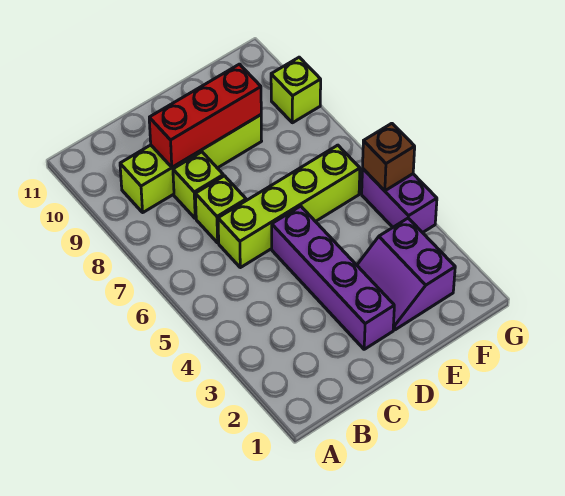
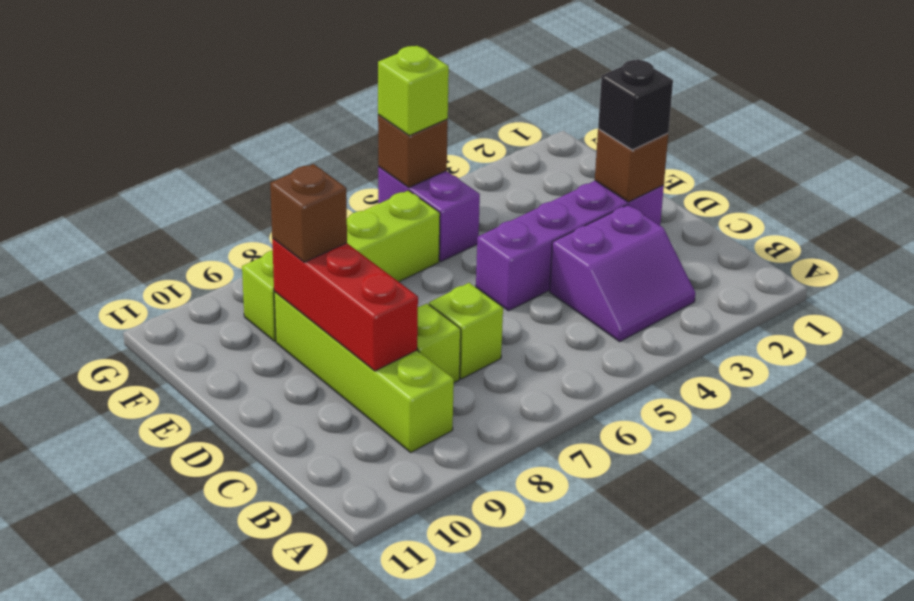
lime 1x4 brick [218,145,360,268] -> lime 1x4 brick turned to [242,190,440,341]
none -> brown 1x1 brick [595,129,668,202]
none -> black 1x1 brick [598,59,673,150]
purple 2x2 slope [357,218,455,330] -> purple 2x2 slope moved to [550,205,695,342]
none -> brown 1x1 brick [270,164,347,262]
purple 1x2 brick [362,169,437,233] -> purple 1x2 brick turned to [378,166,480,261]
lime 1x1 brick [271,57,321,123] -> lime 1x1 brick moved to [378,46,449,136]

